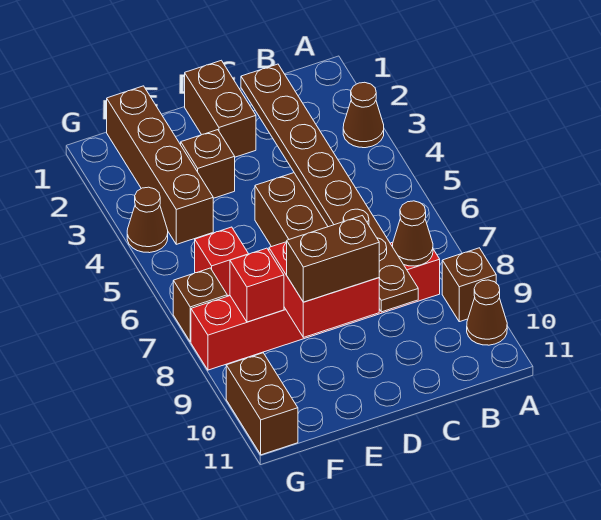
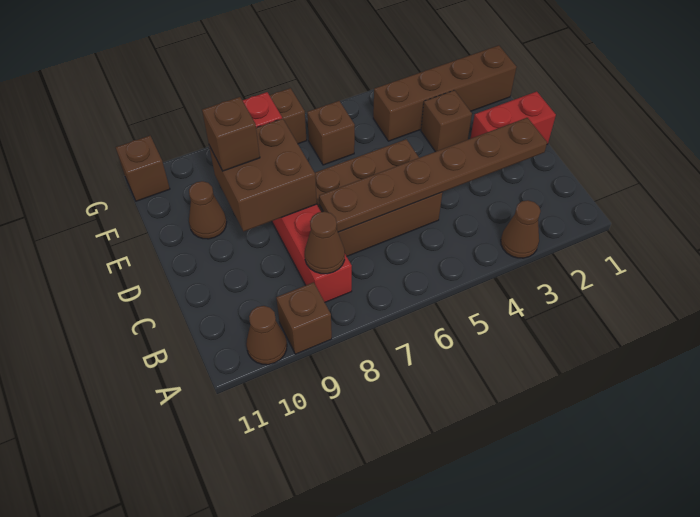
brown 1x8 plate [241,64,418,312] -> brown 1x6 plate [319,118,547,232]
brown 1x2 brick [185,60,256,157] -> red 1x2 brick [471,91,556,144]
red 2x2 brick [269,242,379,337] -> brown 2x2 brick [209,118,317,232]
brown 1x2 brick [287,216,379,302] -> brown 1x1 brick [202,97,260,171]
red 1x1 brick [195,227,248,296] -> brown 1x1 brick [307,101,355,165]
brown 1x1 cone [127,187,168,253] -> brown 1x1 cone moved to [189,181,227,239]
brown 1x2 brick [226,353,298,455] -> brown 1x1 brick [116,136,170,201]

